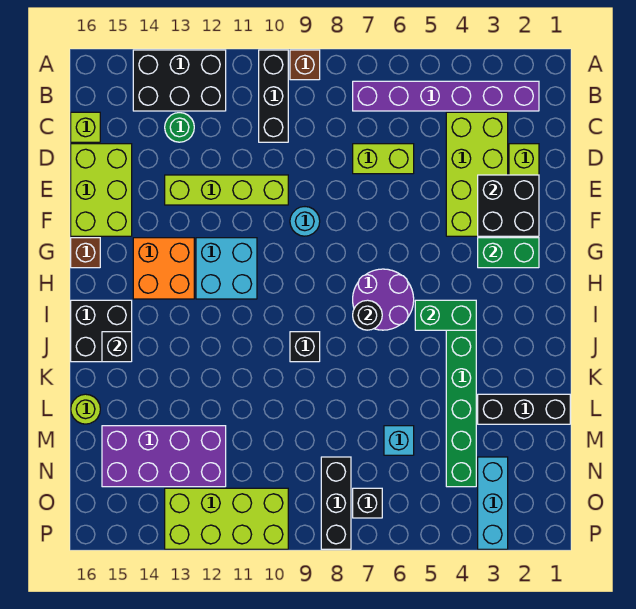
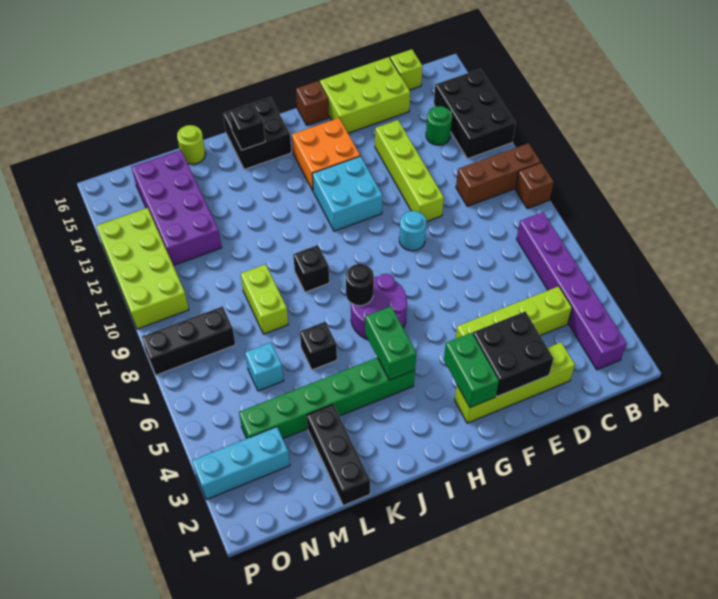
black 1x3 brick [259,50,288,142] -> brown 1x3 brick [456,143,541,206]
lime 2x4 brick [446,112,508,236] -> lime 1x4 brick [456,286,572,339]
lime 1x2 brick [353,144,414,174] -> lime 1x2 brick moved to [241,264,288,334]
black 1x1 brick [353,488,382,518] -> black 1x1 brick moved to [300,322,337,370]

